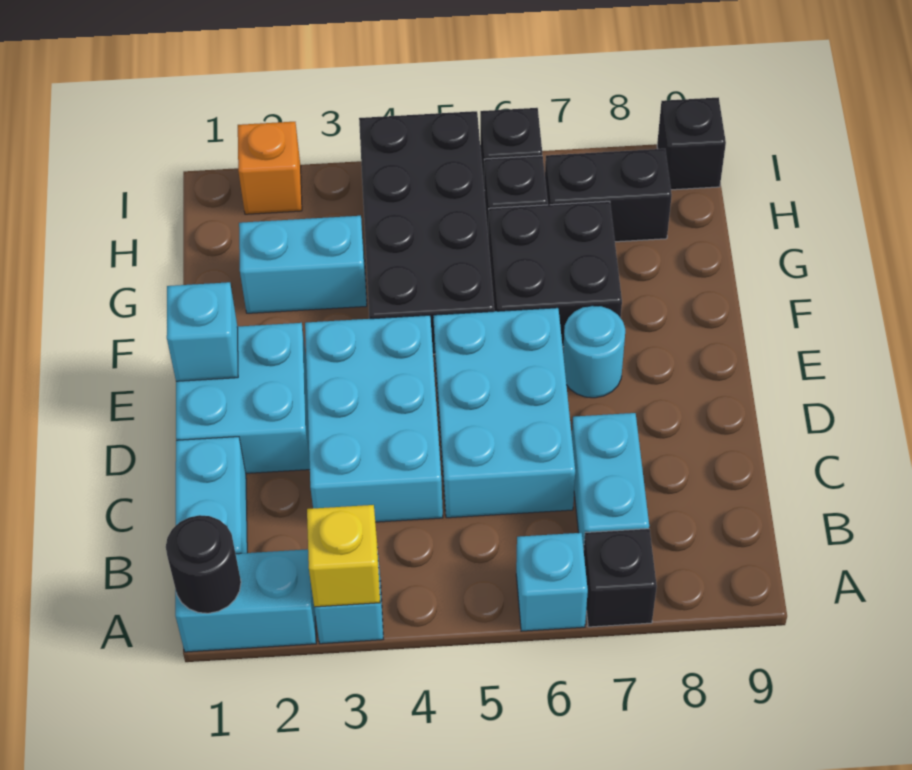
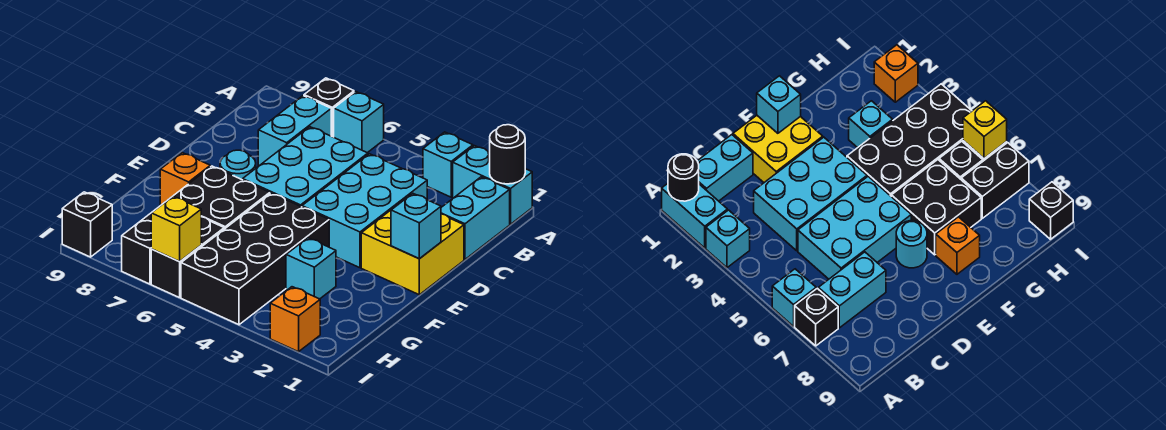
yellow 1x1 brick [307,505,380,607] -> yellow 1x1 brick moved to [151,196,201,262]
cyan 2x2 brick [176,323,310,473] -> yellow 2x2 brick [361,203,464,295]
none -> orange 1x1 brick [160,153,210,205]
cyan 1x2 brick [239,216,367,313] -> cyan 1x1 brick [286,238,336,299]
black 1x2 brick [545,149,672,242] -> black 1x2 brick turned to [122,203,164,284]

